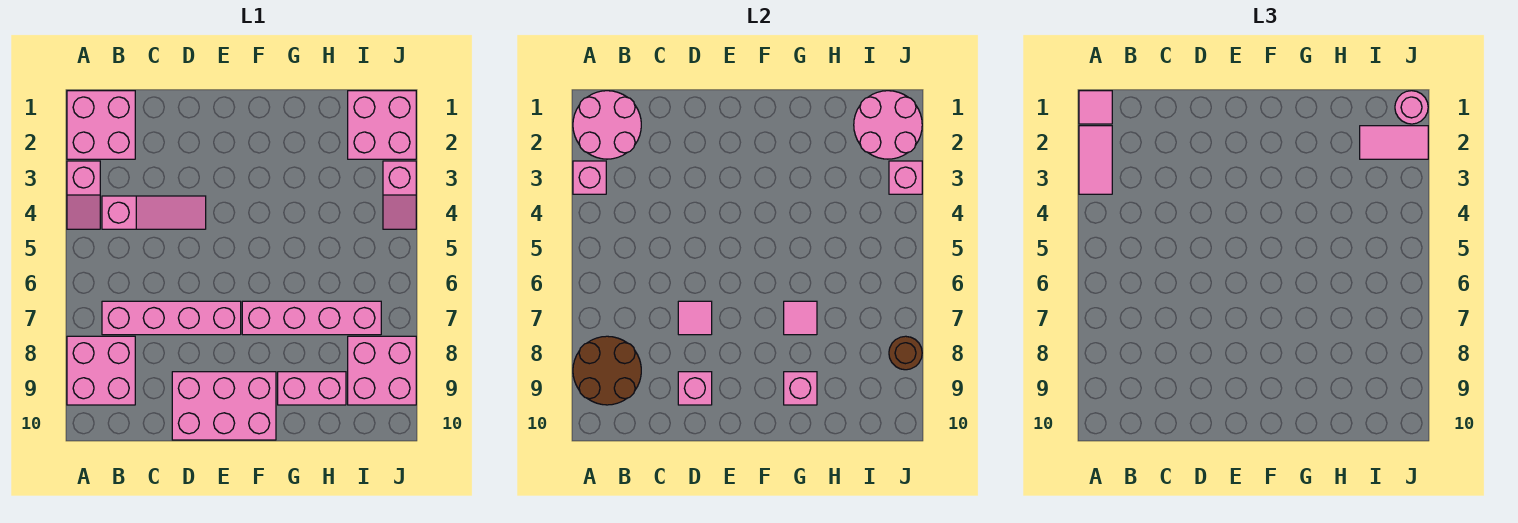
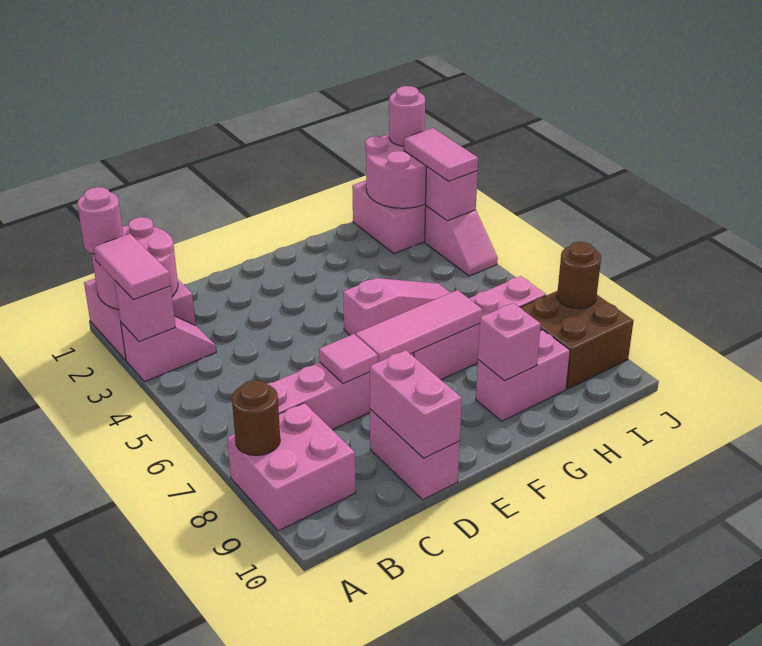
pink 1x1 tile [1079,91,1112,124] -> pink 1x1 round brick [77,187,123,254]
pink 1x2 slope [67,161,100,229] -> pink 1x2 slope turned to [121,316,216,381]
brown 2x2 round brick [573,336,641,405] -> brown 1x1 round brick [232,380,280,456]
pink 1x3 slope [102,196,206,229] -> pink 1x3 slope moved to [343,278,450,335]
pink 2x3 brick [172,372,276,440] -> pink 1x2 brick [370,409,460,500]
pink 1x1 brick [678,372,712,405] -> pink 1x2 brick [370,350,462,458]
pink 1x1 tile [784,301,817,335] -> pink 1x3 tile [356,290,482,362]
pink 1x2 tile [1360,126,1428,159] -> pink 1x2 tile turned to [404,128,478,181]
pink 2x2 brick [348,336,416,405] -> brown 2x2 brick [520,291,634,389]

